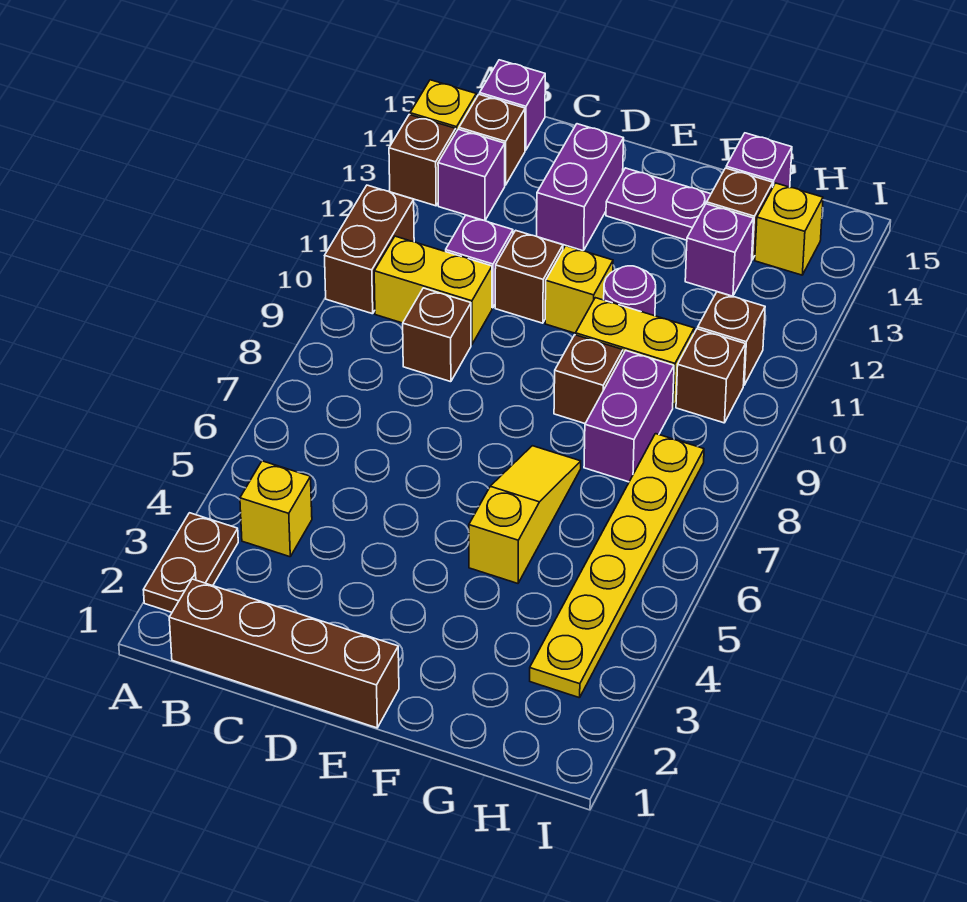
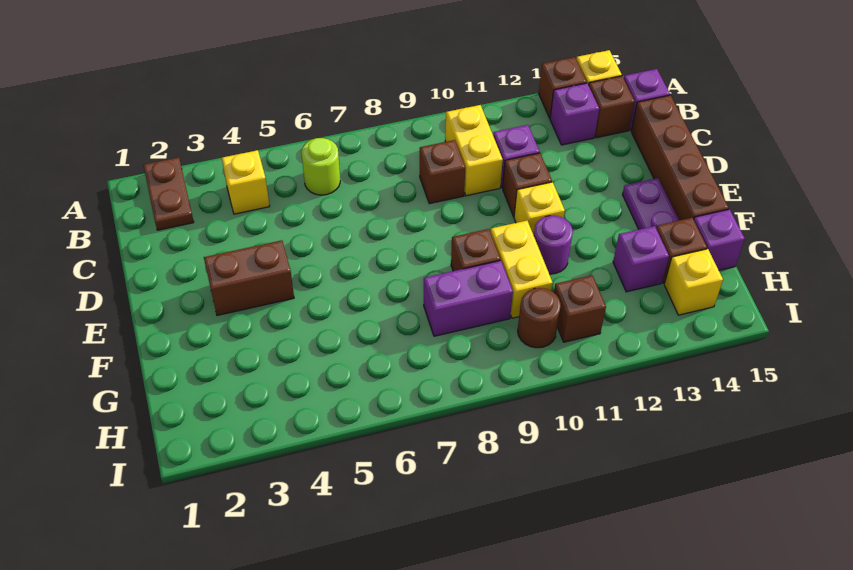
brown 1x2 plate [144,513,238,612] -> brown 1x2 plate turned to [143,157,194,230]
brown 1x2 brick [325,185,414,314] -> brown 1x2 brick moved to [204,240,294,315]
brown 1x4 brick [169,579,399,728] -> brown 1x4 brick moved to [631,95,729,220]
none -> lime 1x1 round brick [301,138,340,195]
purple 1x2 brick [537,124,624,251] -> none
yellow 1x3 slope [469,446,581,583] -> none
yellow 1x6 plate [530,434,704,698] -> none
brown 1x1 brick [676,329,745,423] -> brown 1x1 round brick [518,288,561,348]

